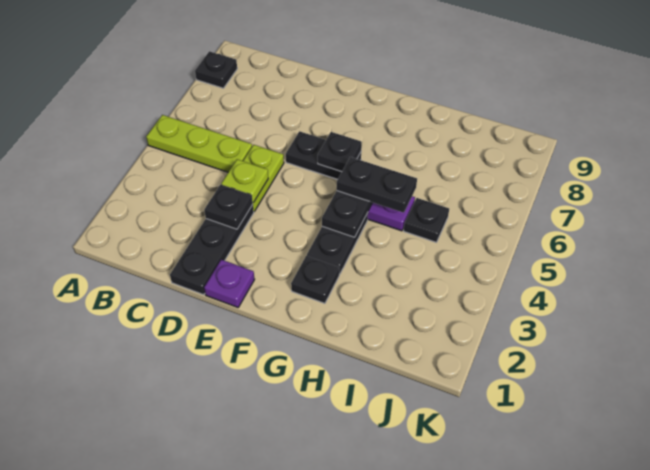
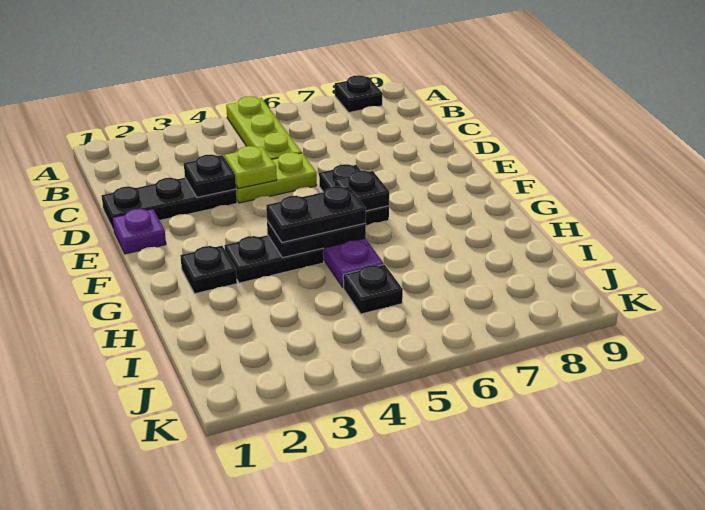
black 1x2 plate [337,157,417,213] -> black 1x2 plate turned to [266,186,366,242]

